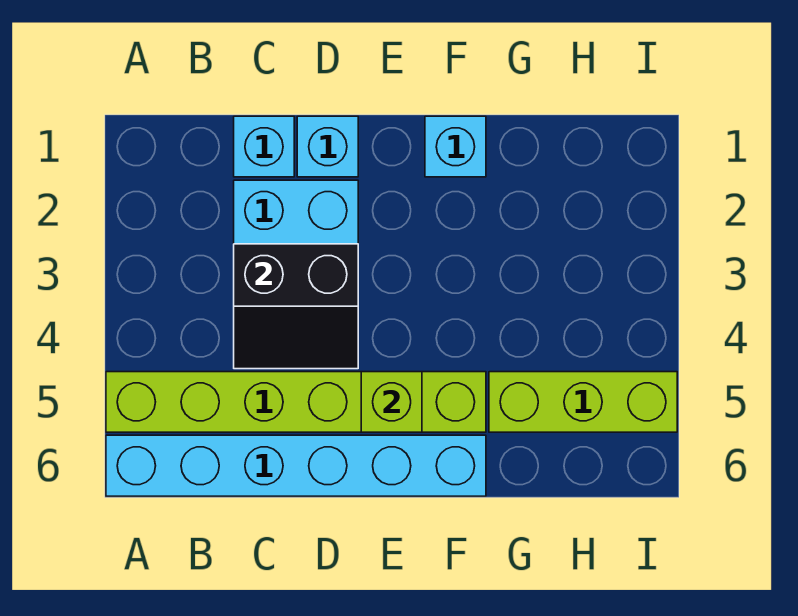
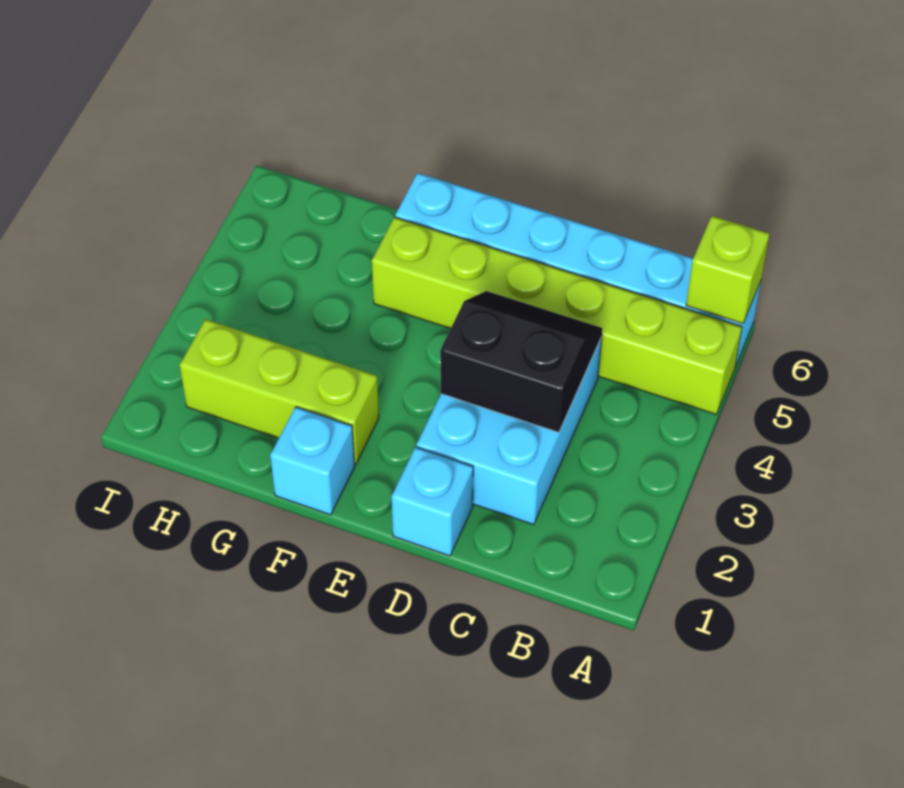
cyan 1x1 brick [234,116,294,177] -> none
lime 1x1 brick [361,372,422,432] -> lime 1x1 brick moved to [686,216,769,324]
lime 1x3 brick [489,372,677,432] -> lime 1x3 brick moved to [180,319,379,464]

